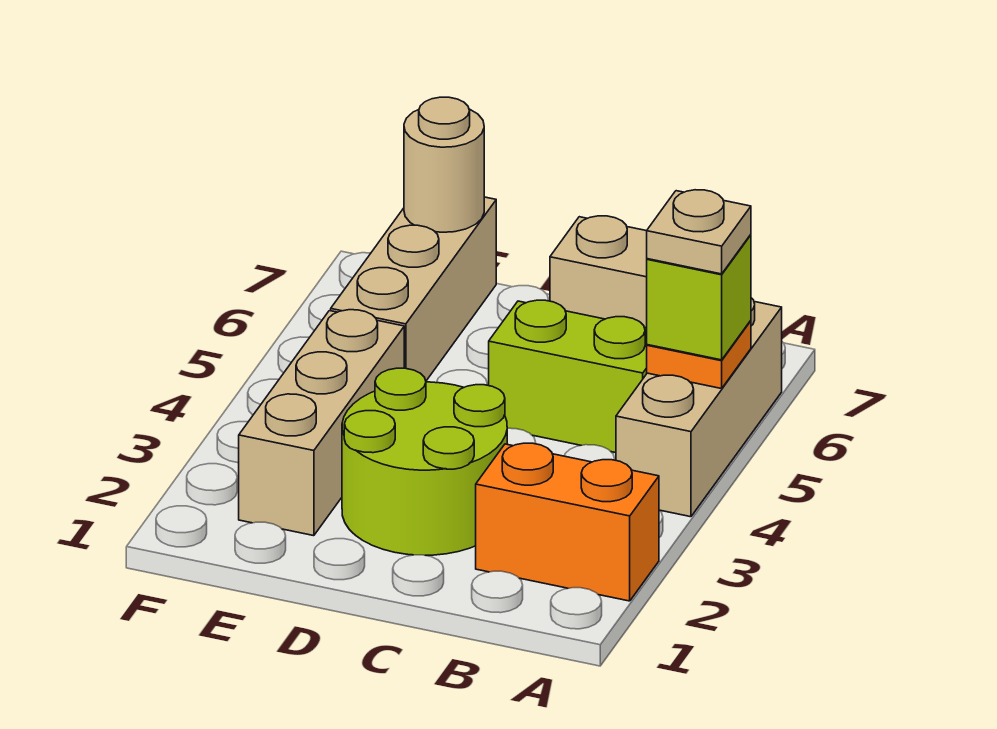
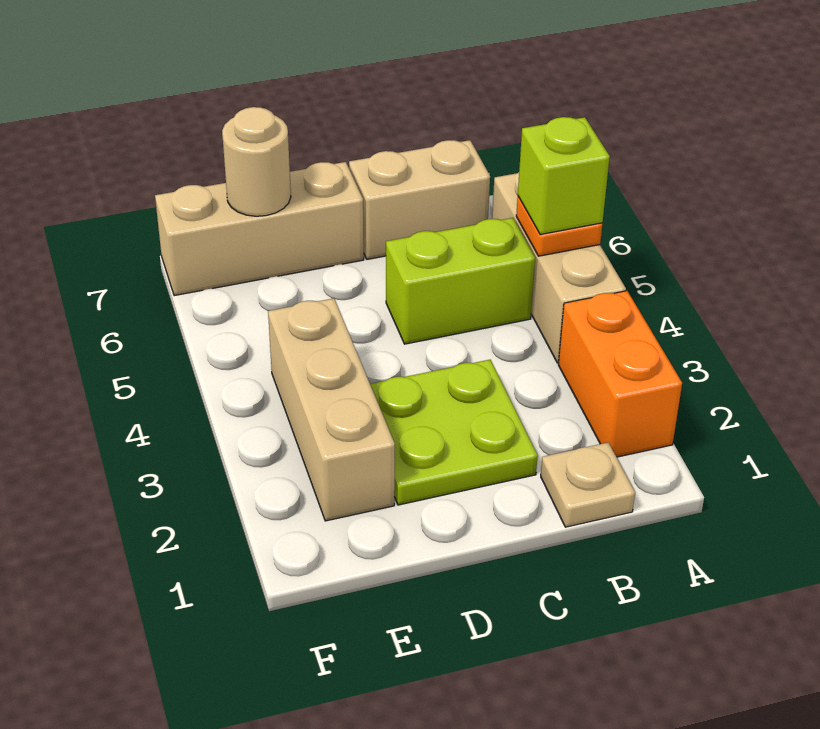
orange 1x2 brick [476,443,659,601] -> orange 1x2 brick turned to [558,291,682,457]
tan 1x1 plate [647,190,751,274] -> tan 1x1 plate moved to [541,442,635,527]
lime 2x2 round brick [342,368,507,555] -> lime 2x2 plate [370,360,538,505]
tan 1x3 brick [331,197,496,381] -> tan 1x3 brick turned to [155,162,364,296]

